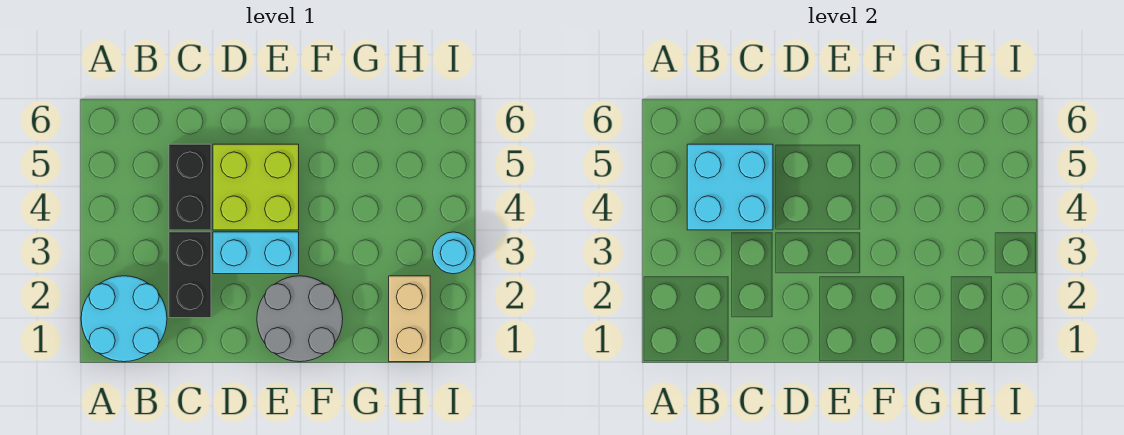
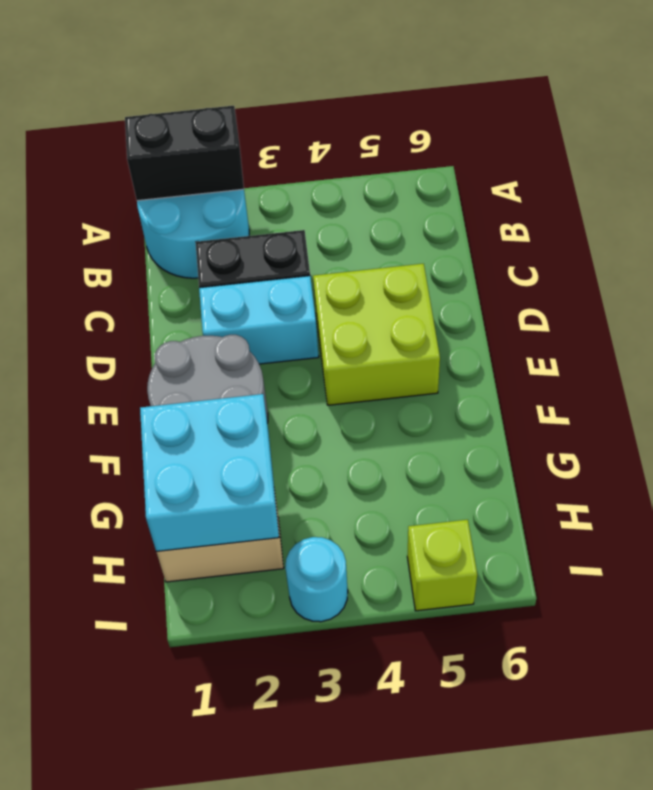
cyan 2x2 brick [687,144,773,230] -> cyan 2x2 brick moved to [140,394,279,552]
black 1x2 brick [169,144,211,230] -> black 1x2 brick moved to [125,106,244,201]
cyan 1x2 brick [213,232,299,274] -> cyan 1x2 brick turned to [199,276,319,364]
none -> lime 1x1 brick [407,520,477,611]

